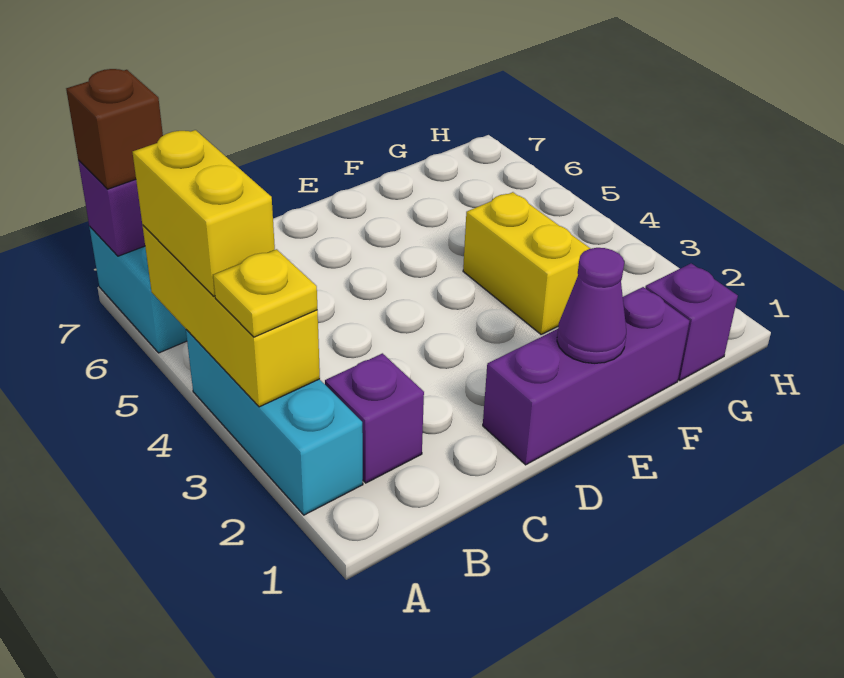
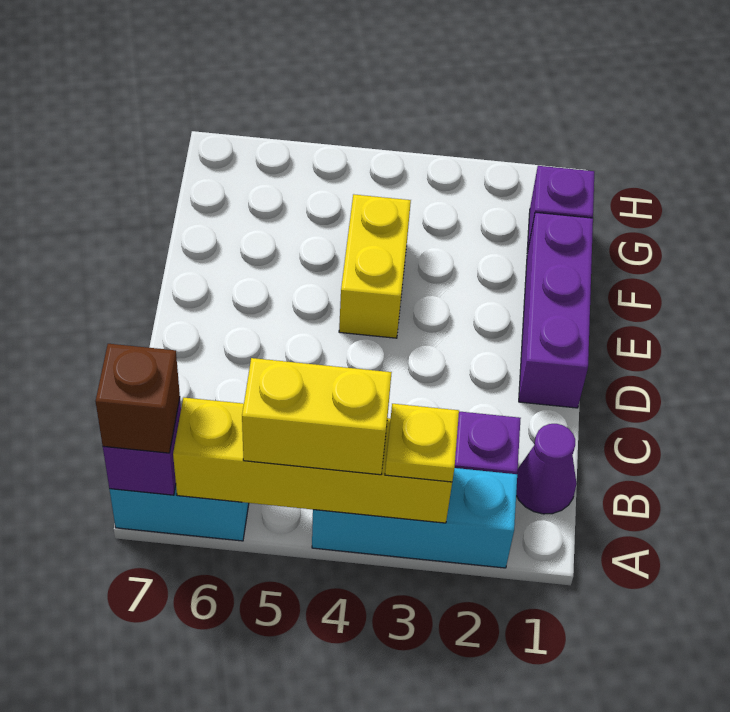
yellow 1x3 brick [143,226,320,407] -> yellow 1x4 brick [173,398,452,523]
purple 1x1 cone [557,248,626,363] -> purple 1x1 cone moved to [516,424,577,514]
yellow 1x2 brick [463,192,590,334] -> yellow 1x2 brick turned to [339,194,411,338]

